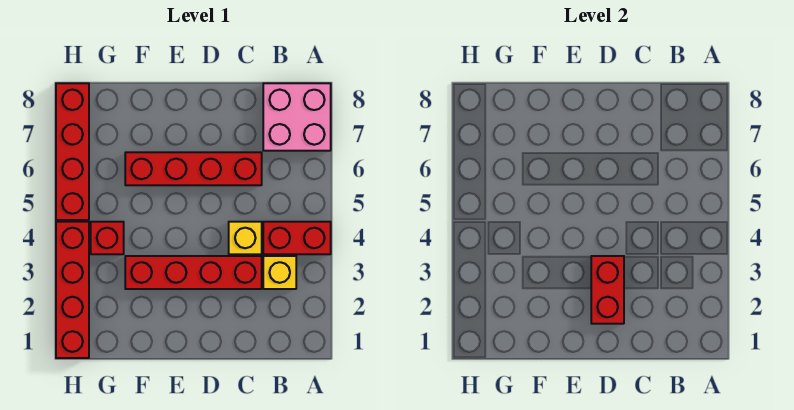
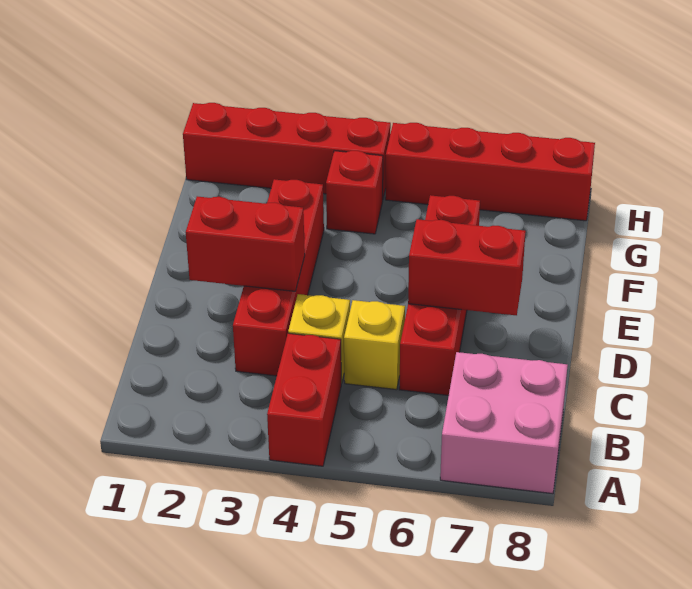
yellow 1x1 brick [263,256,296,289] -> yellow 1x1 brick moved to [344,300,405,390]
none -> red 1x2 brick [408,219,526,315]

